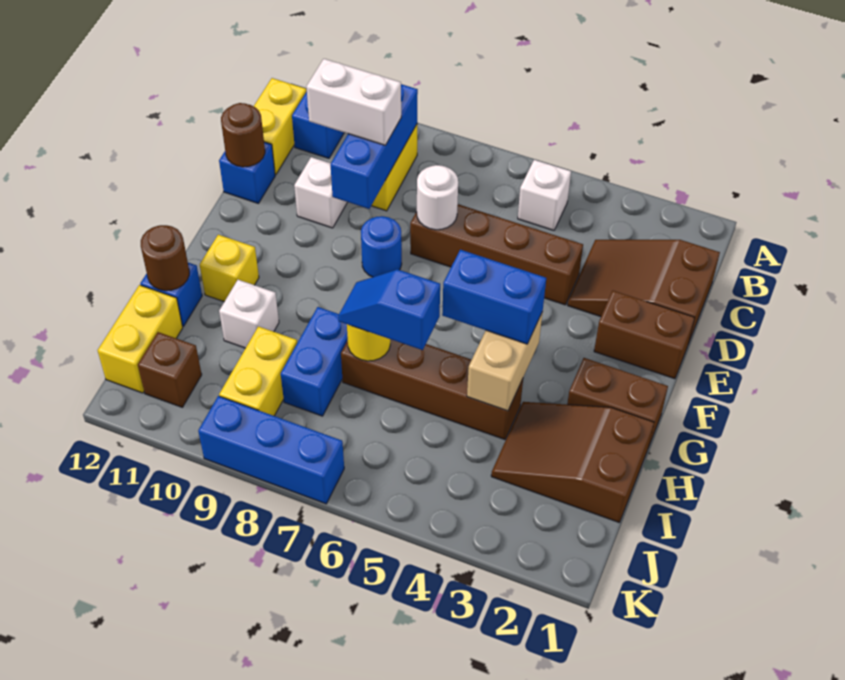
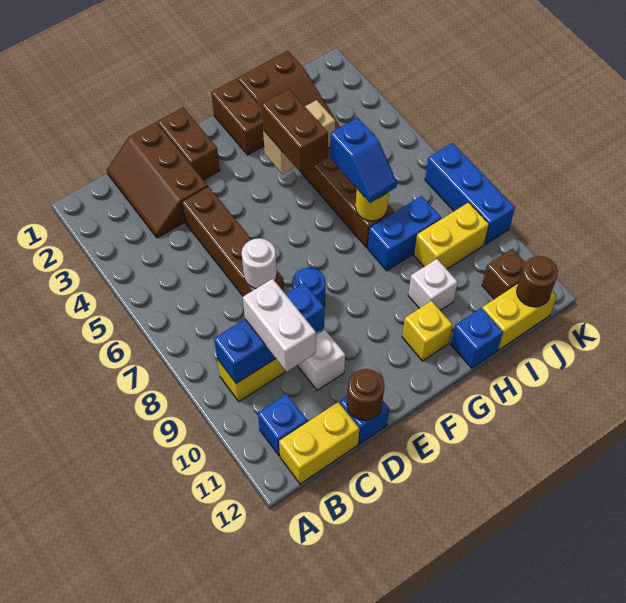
white 1x1 brick [518,160,571,230] -> none
brown 2x3 slope [568,240,720,342] -> brown 2x3 slope turned to [107,122,208,238]
blue 1x2 brick [442,250,546,344] -> brown 1x2 brick [262,89,328,173]
brown 1x1 round brick [141,225,189,291] -> brown 1x1 round brick moved to [517,256,558,307]

